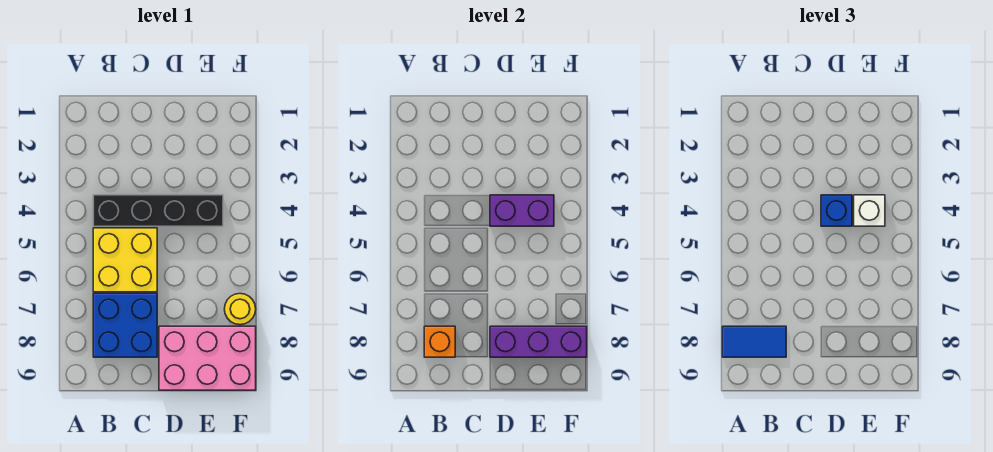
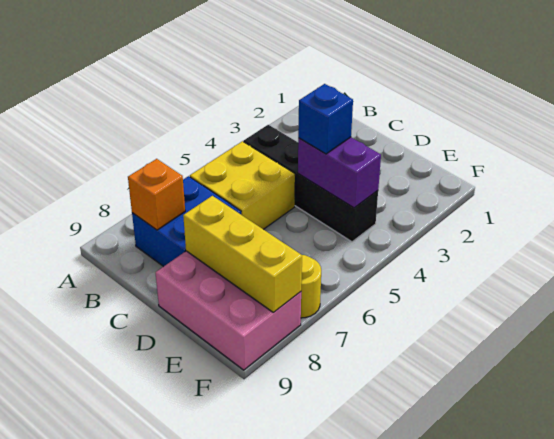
blue 1x2 tile [722,326,786,357] -> none
purple 1x3 brick [490,326,587,357] -> yellow 1x3 brick [183,196,302,313]
white 1x1 brick [854,195,885,226] -> none

